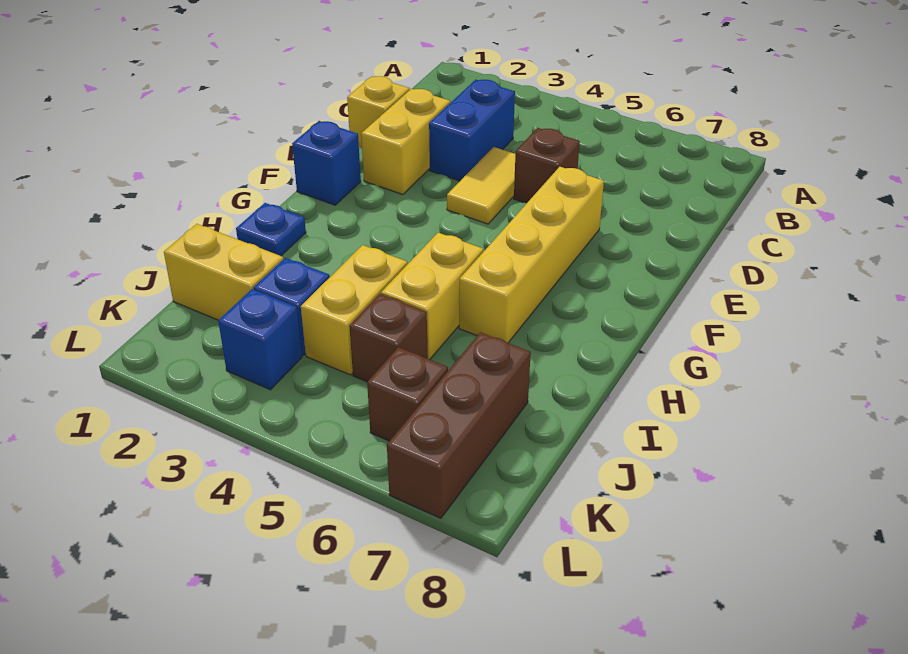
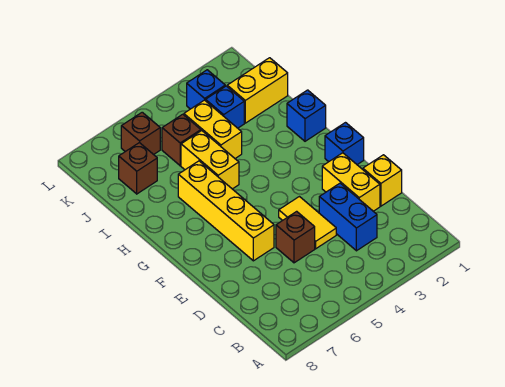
blue 1x1 plate [236,203,306,256] -> blue 1x1 brick [287,90,326,141]
brown 1x3 brick [387,332,531,518] -> brown 1x1 brick [119,143,157,194]

